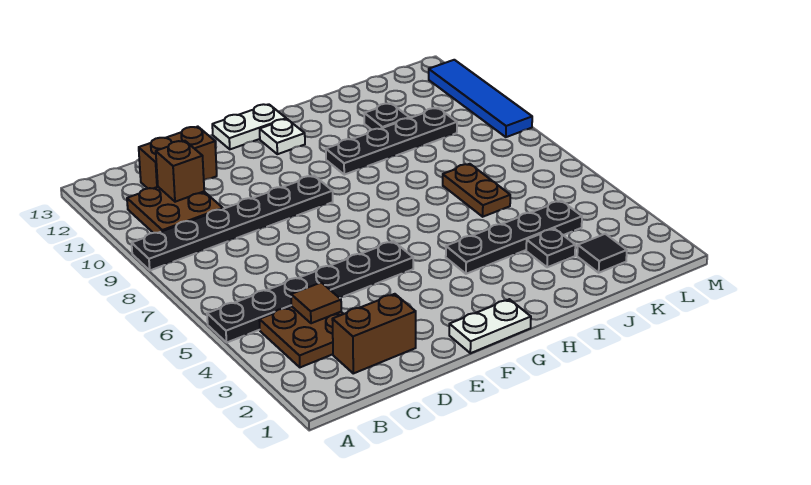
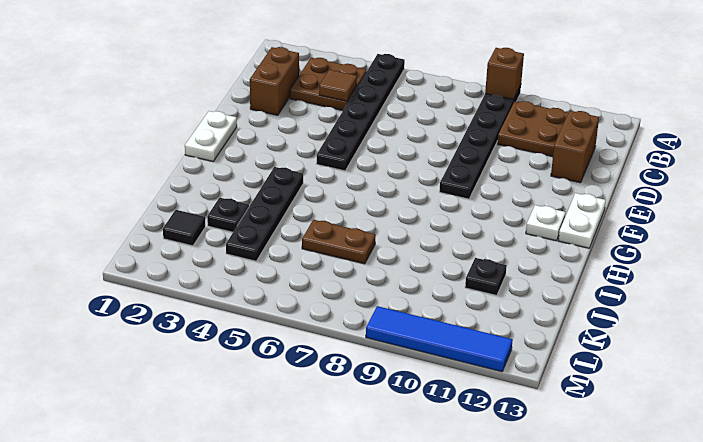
brown 1x1 brick [156,141,204,202] -> brown 1x1 brick moved to [485,48,524,99]
black 1x4 plate [326,108,457,175] -> none

